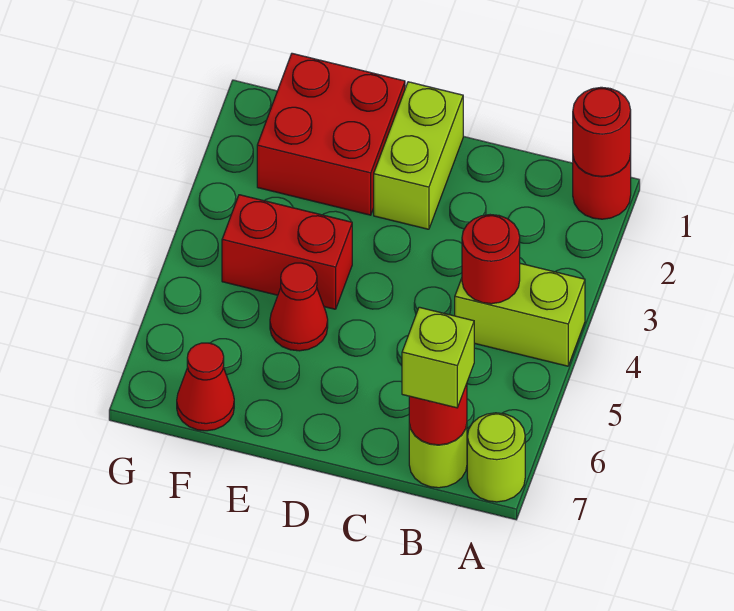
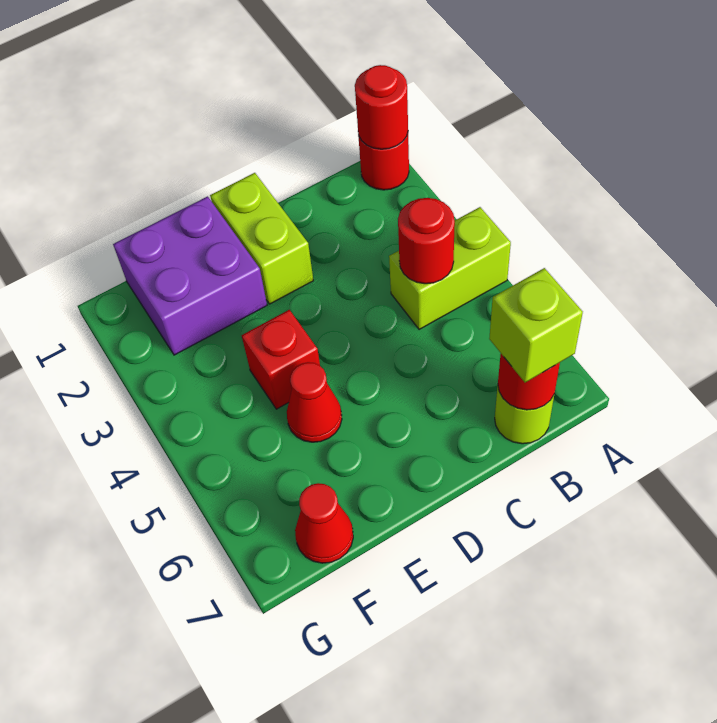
lime 1x1 round brick [467,413,525,502] -> none
red 2x2 brick [257,53,405,215] -> purple 2x2 brick [113,196,267,355]
red 1x2 brick [222,195,352,309] -> red 1x1 brick [242,310,320,409]

